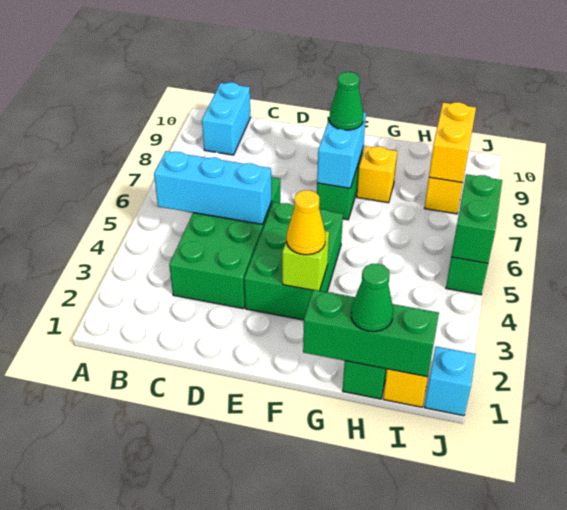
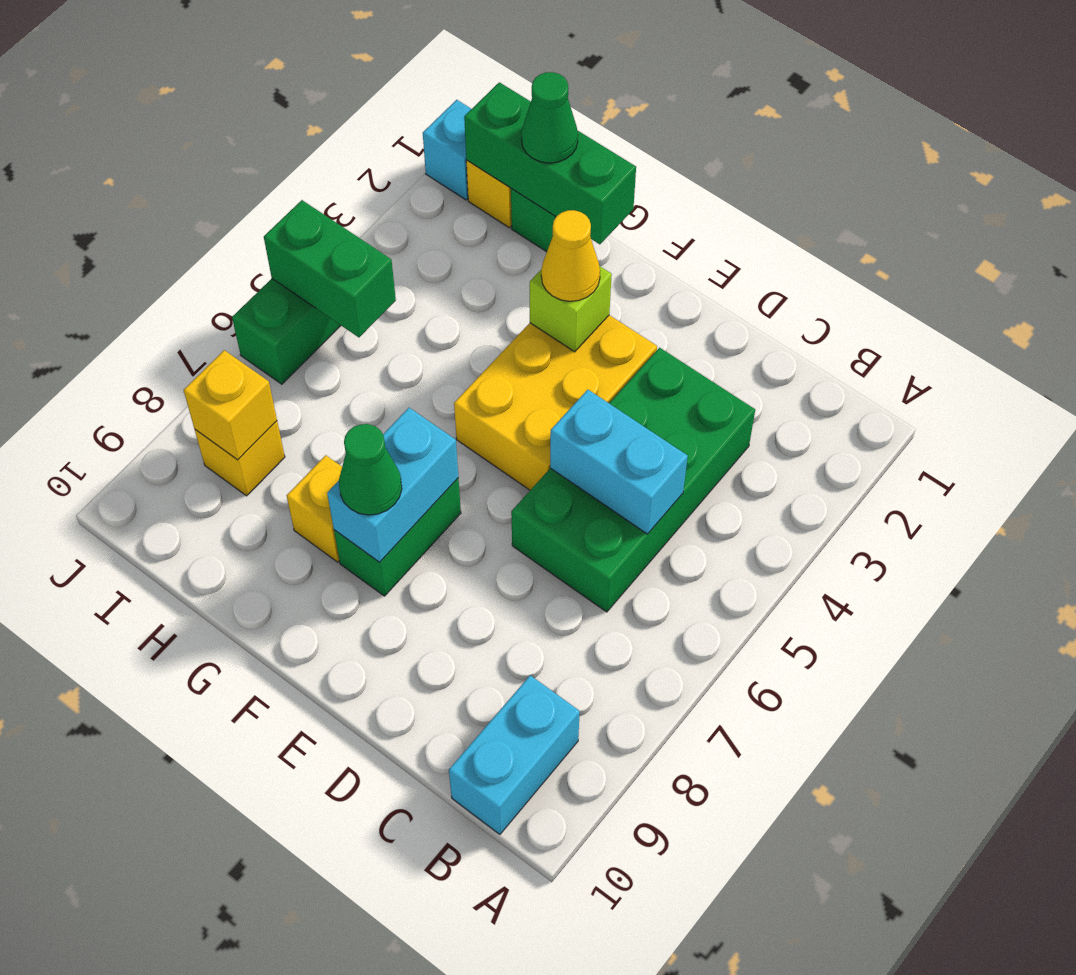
cyan 1x3 brick [154,151,272,224] -> cyan 1x2 brick [550,390,688,534]
green 2x3 brick [244,202,343,320] -> yellow 2x3 brick [454,315,657,490]
yellow 1x2 brick [429,102,476,183] -> yellow 1x1 brick [184,350,277,460]
green 1x2 brick [451,174,502,263] -> green 1x2 brick turned to [264,200,396,337]

